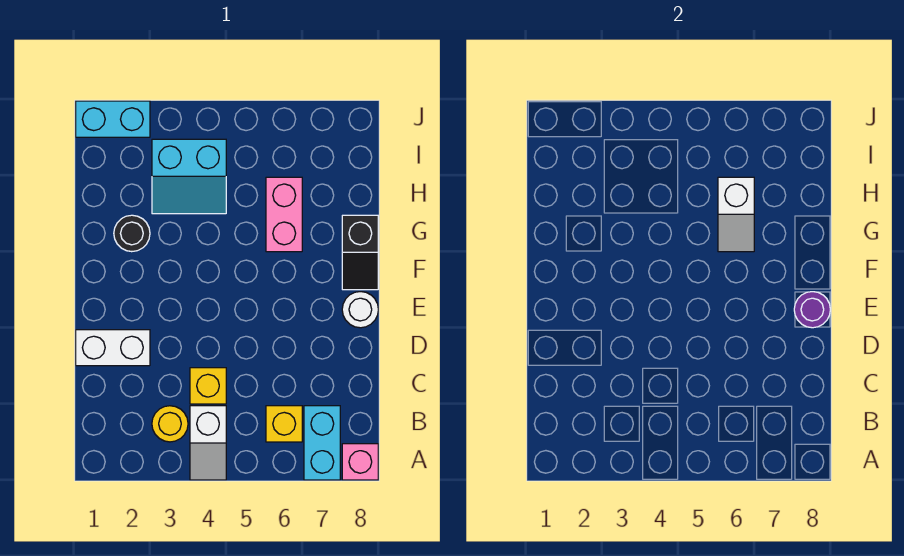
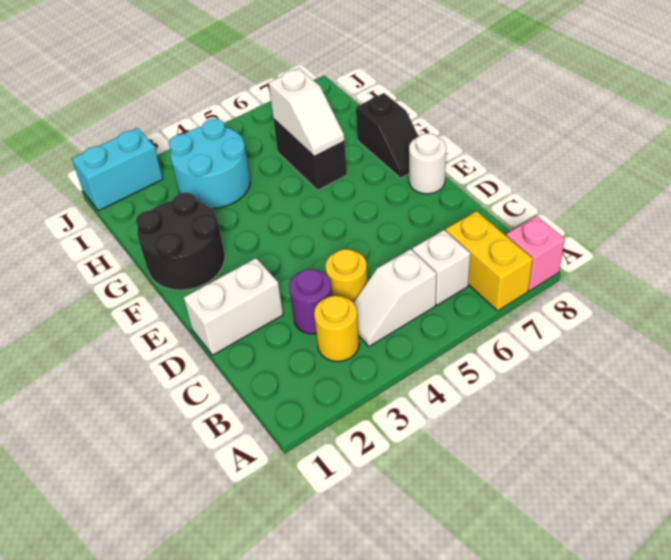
white 1x2 slope [190,406,226,480] -> white 1x2 slope turned to [353,249,437,346]
cyan 1x2 brick [304,406,340,480] -> yellow 1x2 brick [446,211,533,311]
yellow 1x1 brick [266,406,302,442] -> white 1x1 brick [412,230,470,305]
yellow 1x1 brick [190,368,226,404] -> yellow 1x1 round brick [325,249,367,302]
purple 1x1 round brick [794,292,830,328] -> purple 1x1 round brick moved to [289,269,332,334]
black 1x1 round brick [114,215,150,252] -> black 2x2 round brick [136,193,225,290]
pink 1x2 brick [266,177,302,252] -> black 1x2 brick [273,119,347,190]
cyan 2x2 slope [152,139,226,214] -> cyan 2x2 round brick [169,119,250,209]

